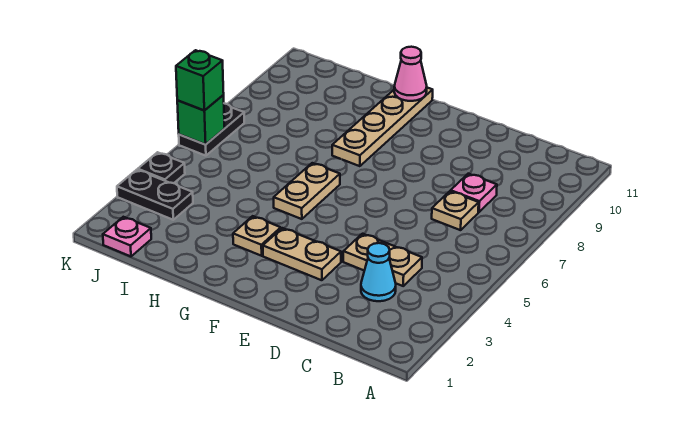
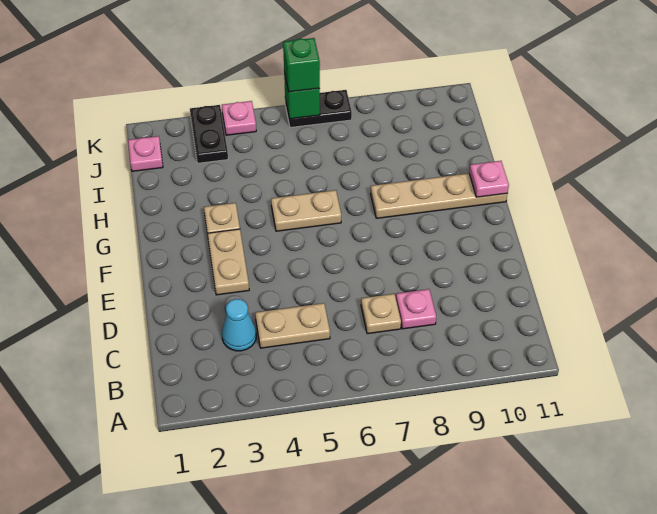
tan 1x2 plate [343,234,422,286] -> tan 1x2 plate turned to [255,303,330,348]
pink 1x1 cone [394,47,427,101] -> pink 1x1 plate [469,161,509,197]
black 1x1 plate [138,152,185,183] -> pink 1x1 plate [222,101,256,135]

